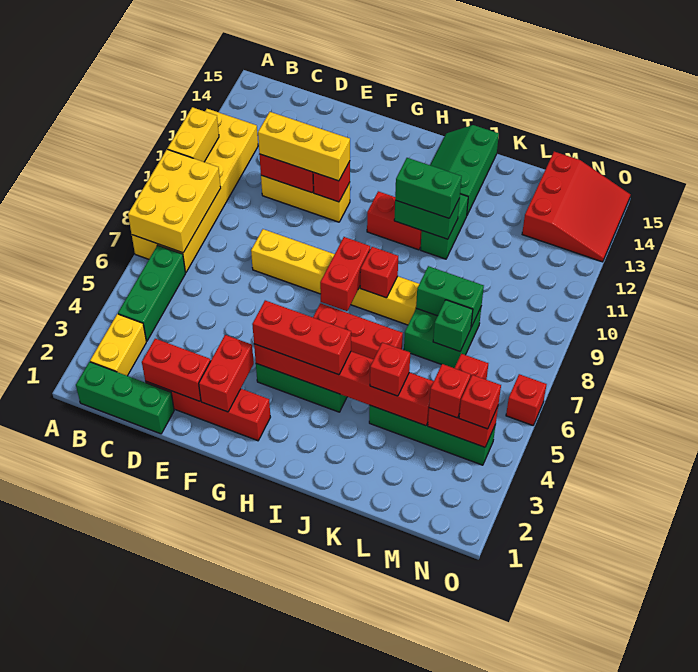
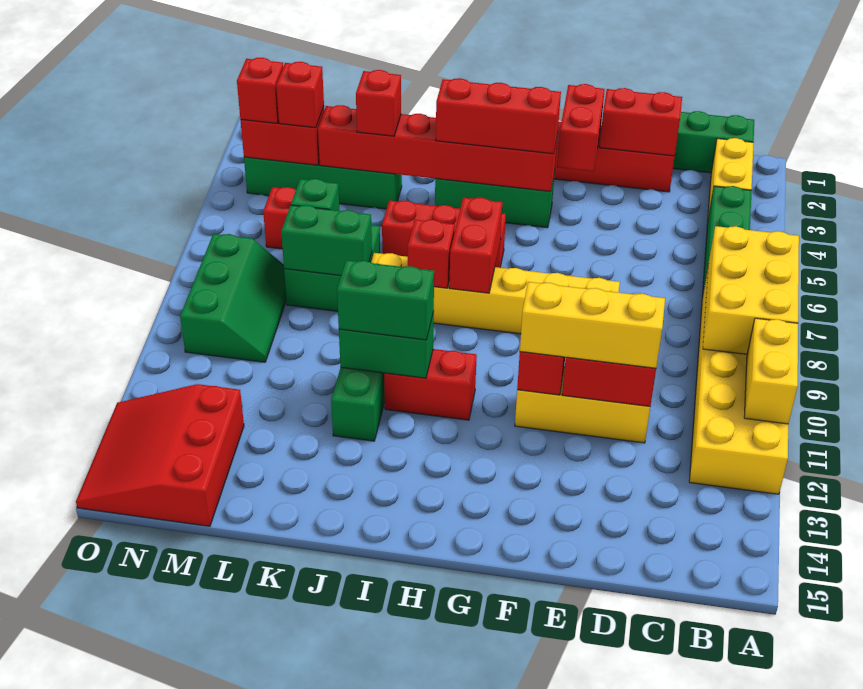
green 2x3 slope [430,125,499,215] -> green 2x3 slope moved to [180,234,286,362]
red 1x1 brick [506,374,547,425] -> none

